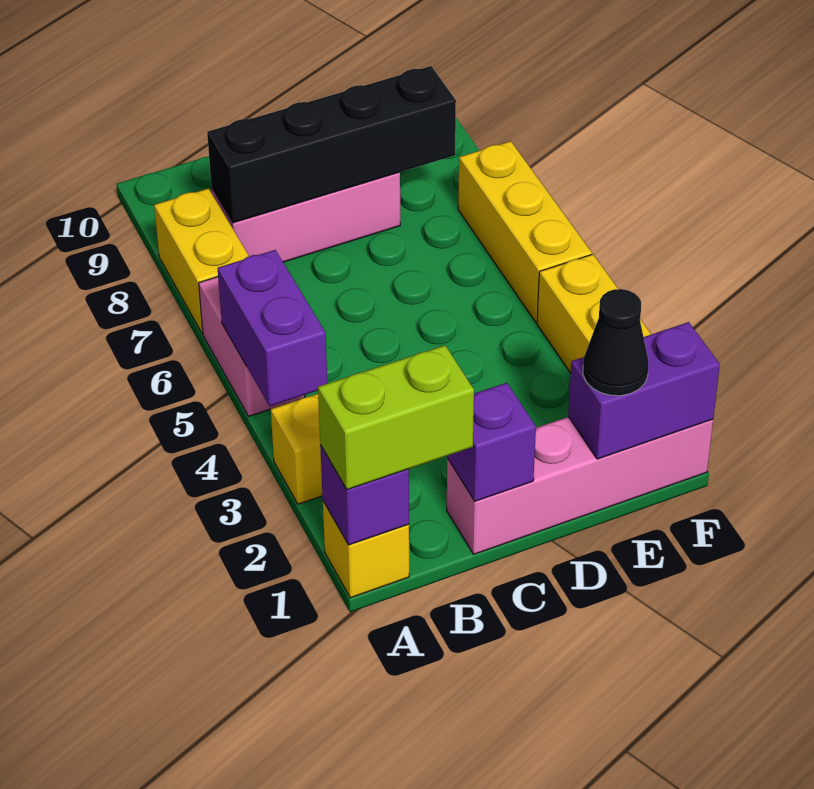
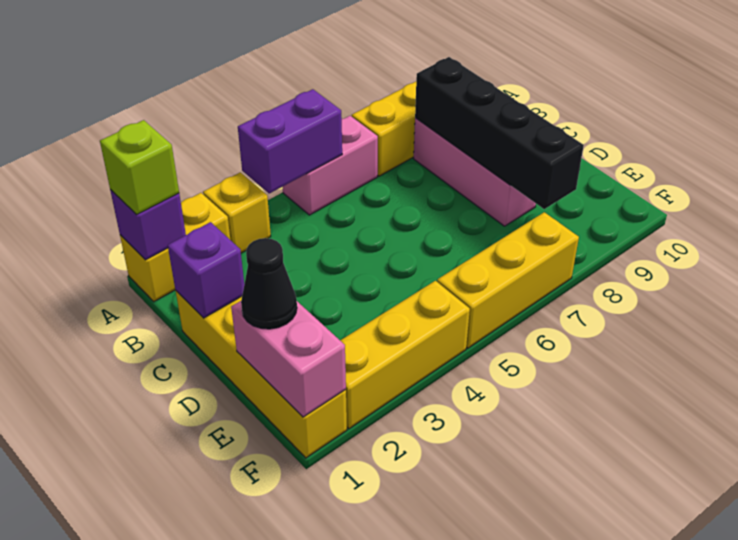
yellow 1x1 brick [323,501,409,598] -> yellow 1x2 brick [120,193,230,302]
lime 1x2 brick [318,345,474,490] -> lime 1x1 brick [100,120,179,215]
pink 1x4 brick [447,417,713,554] -> yellow 1x4 brick [176,291,347,458]
purple 1x2 brick [568,322,720,459] -> pink 1x2 brick [231,301,346,417]

